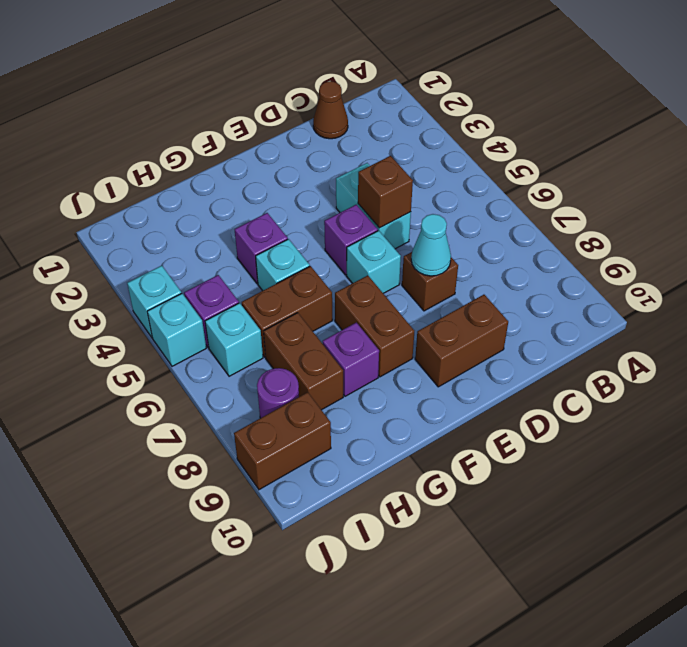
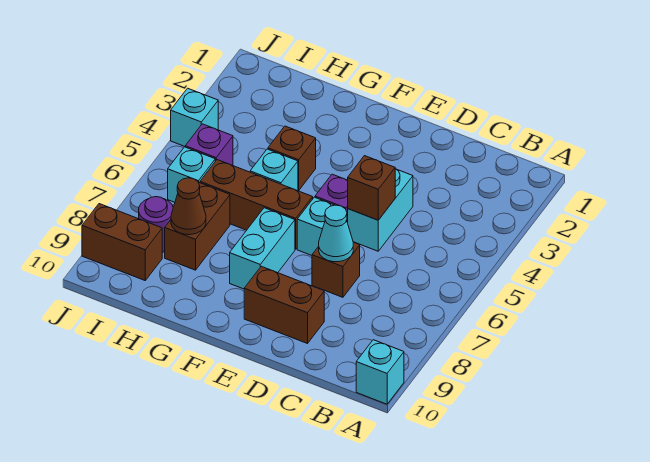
brown 1x1 cone [313,81,348,139] -> brown 1x1 cone moved to [171,178,206,235]
brown 1x2 brick [335,275,414,377] -> cyan 1x2 brick [230,208,295,289]
purple 1x1 brick [235,213,288,283] -> brown 1x1 brick [268,126,316,191]
brown 1x2 brick [242,266,332,357] -> brown 1x3 brick [200,160,313,249]
purple 1x1 brick [323,322,379,396] -> none
cyan 1x1 brick [147,293,206,366] -> cyan 1x1 brick moved to [356,340,404,404]

